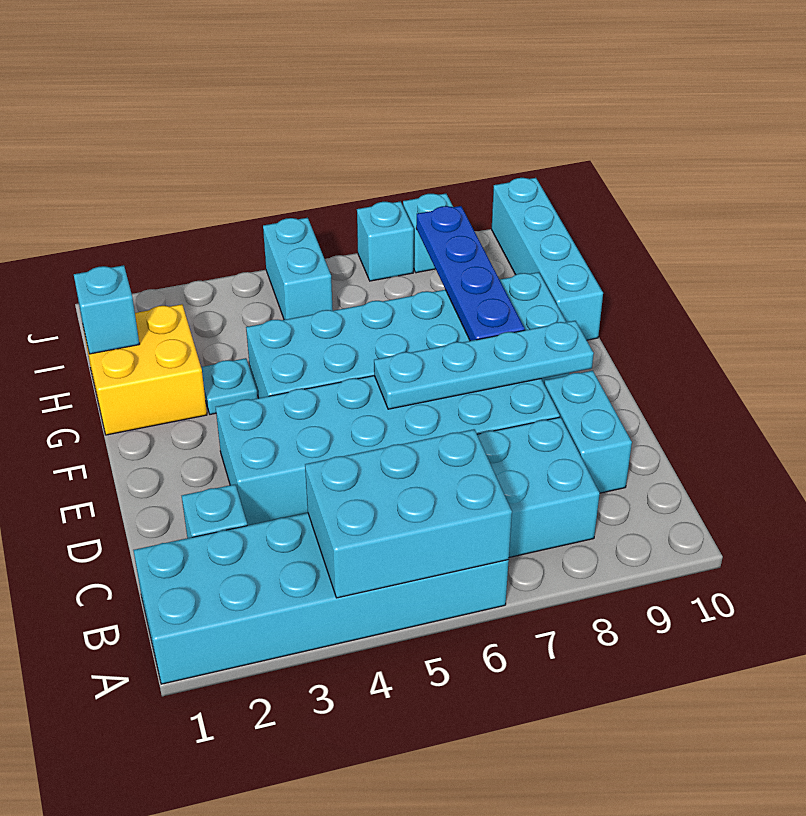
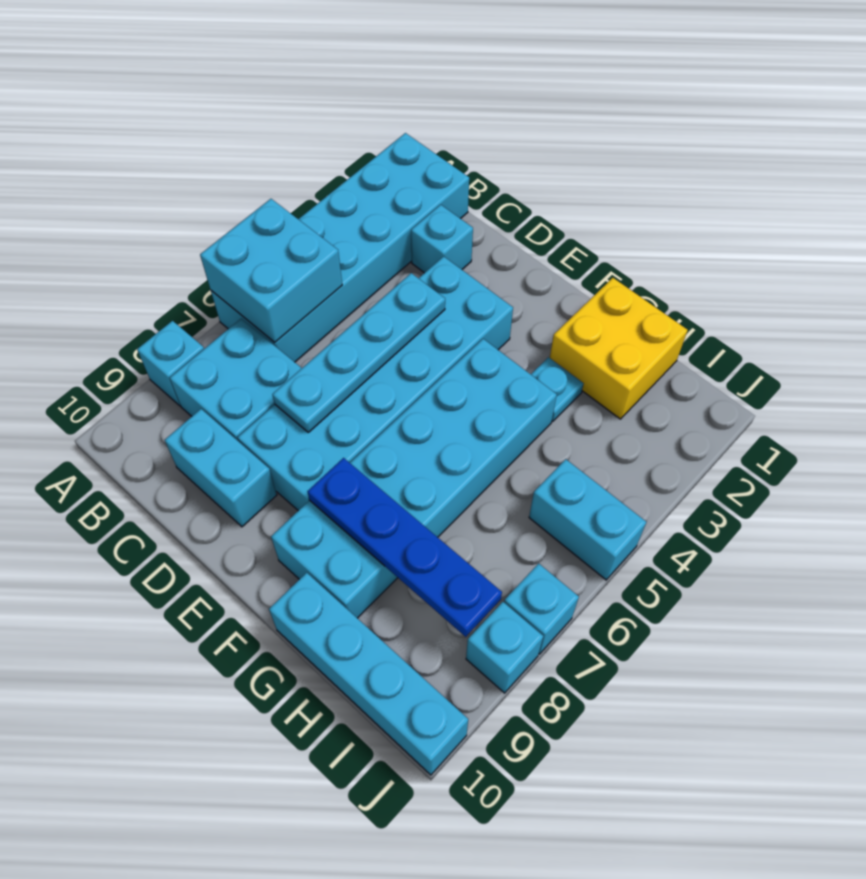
cyan 2x3 brick [305,429,512,598] -> cyan 2x2 brick [200,199,342,342]
cyan 1x4 plate [374,321,594,409] -> cyan 1x4 plate moved to [272,273,445,432]
cyan 1x1 brick [74,265,139,354] -> cyan 1x1 brick moved to [137,321,204,406]

